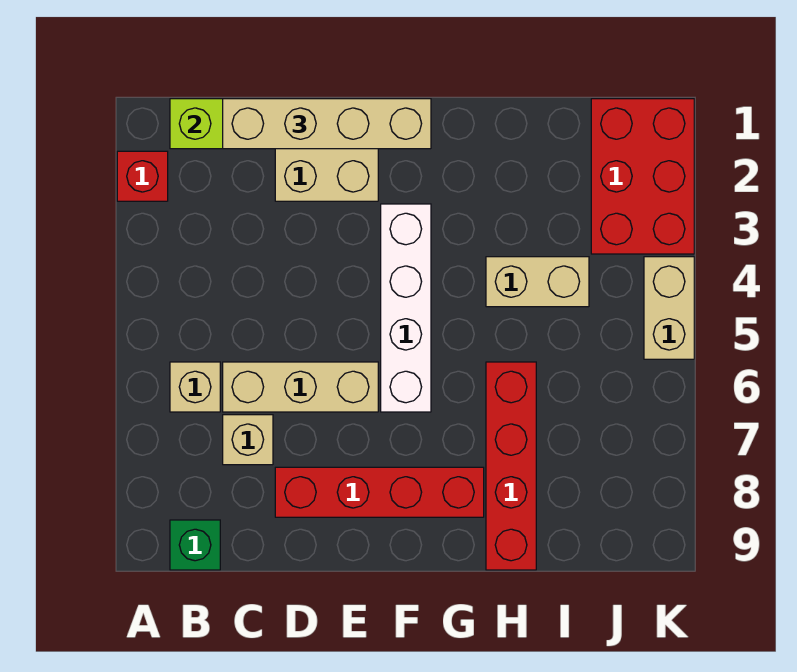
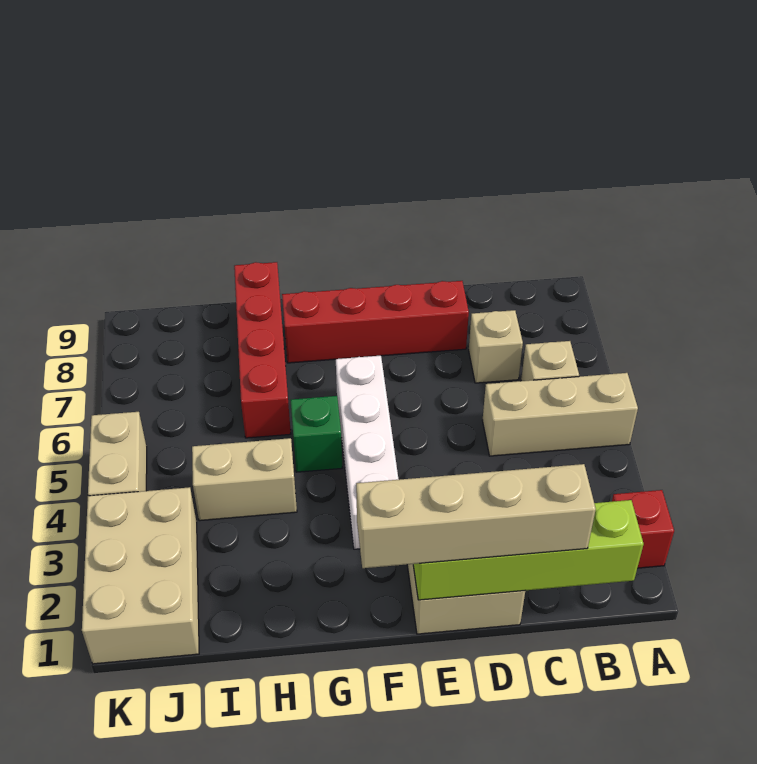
green 1x1 brick [170,520,220,570] -> green 1x1 brick moved to [291,396,342,472]
tan 1x3 brick [223,362,378,412] -> tan 1x3 brick moved to [482,373,638,456]
red 2x3 brick [591,99,694,254] -> tan 2x3 brick [82,487,199,664]

